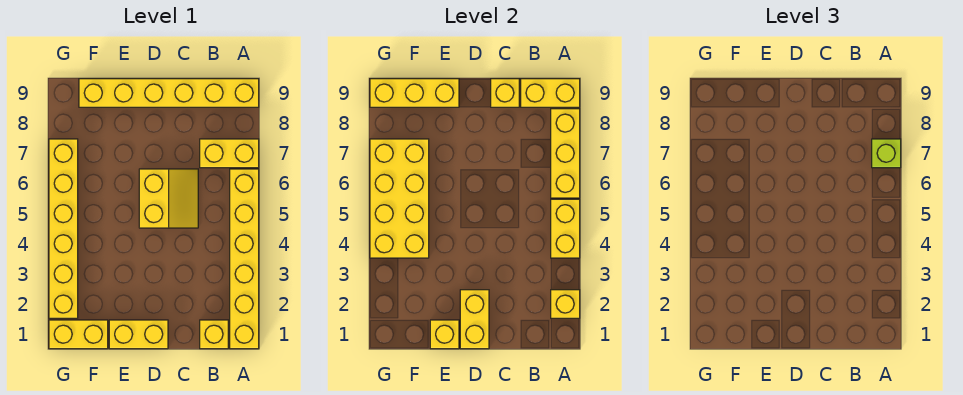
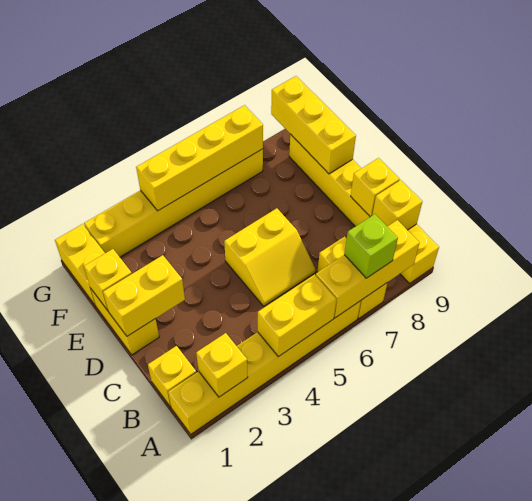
yellow 1x2 brick [521,79,580,107] -> yellow 1x1 brick [372,180,422,230]
yellow 2x4 brick [370,139,429,258] -> yellow 1x4 brick [136,105,263,211]

